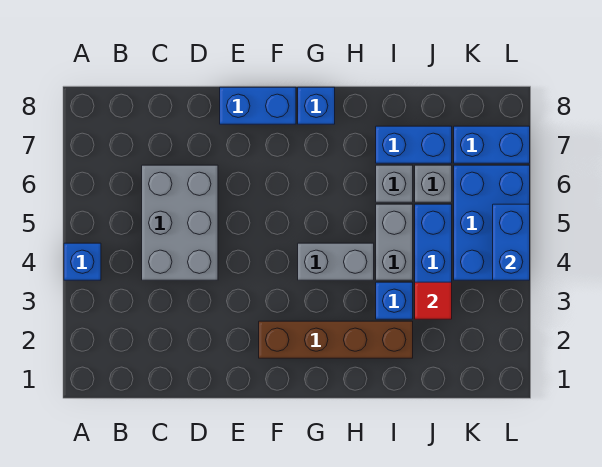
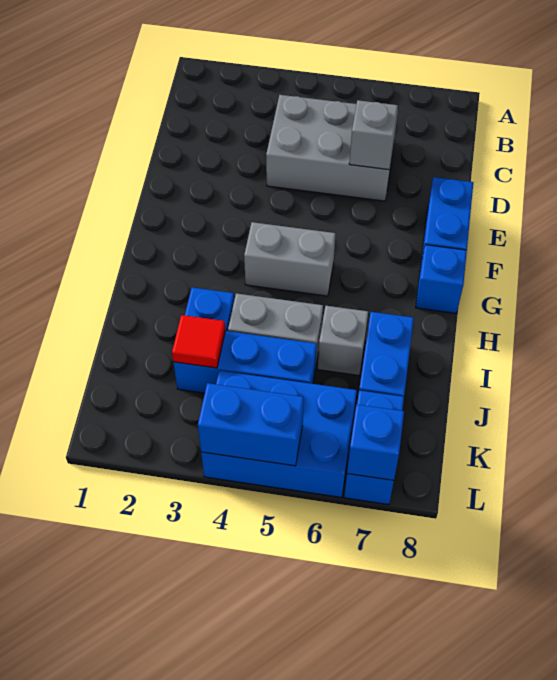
blue 1x1 brick [64,243,101,280] -> blue 1x1 brick moved to [347,405,404,480]
brown 1x4 brick [259,321,413,358] -> none
grey 1x2 brick [298,243,374,280] -> grey 1x2 brick turned to [244,222,336,296]
grey 1x1 brick [415,165,452,202] -> grey 1x1 brick moved to [349,100,398,170]

